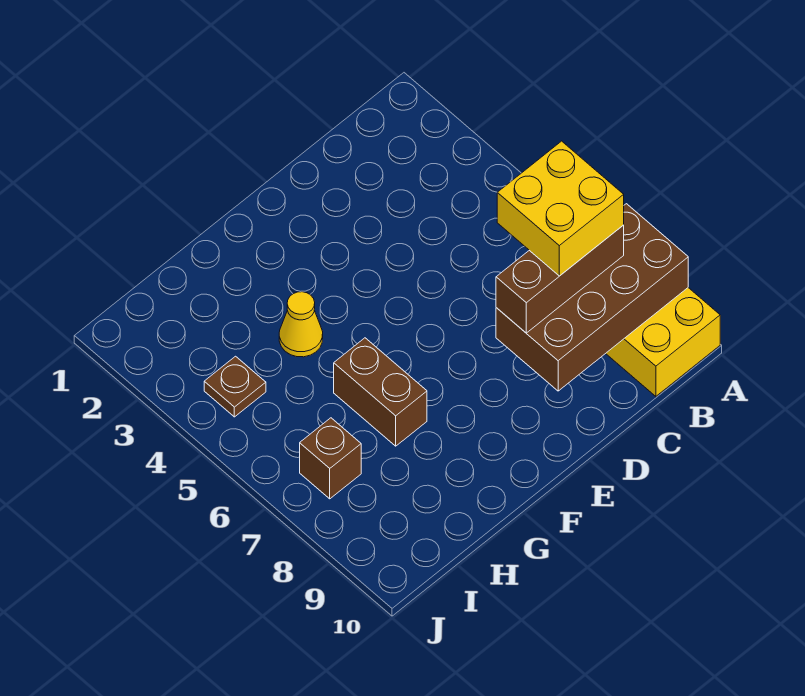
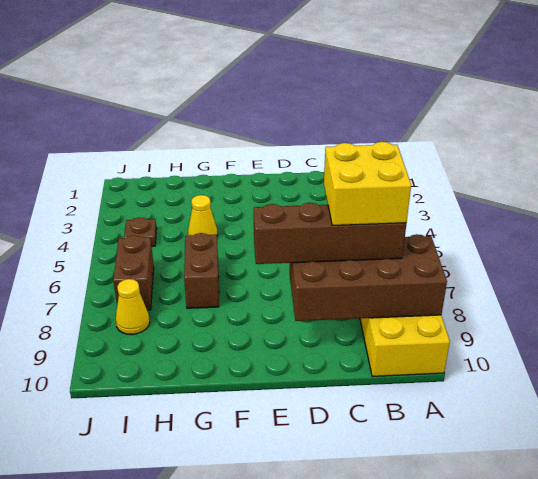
brown 1x3 brick [496,225,624,333] -> brown 1x4 brick [254,203,407,264]
brown 1x1 brick [300,418,361,499] -> brown 1x2 brick [113,236,154,310]
none -> yellow 1x1 cone [116,279,150,334]

